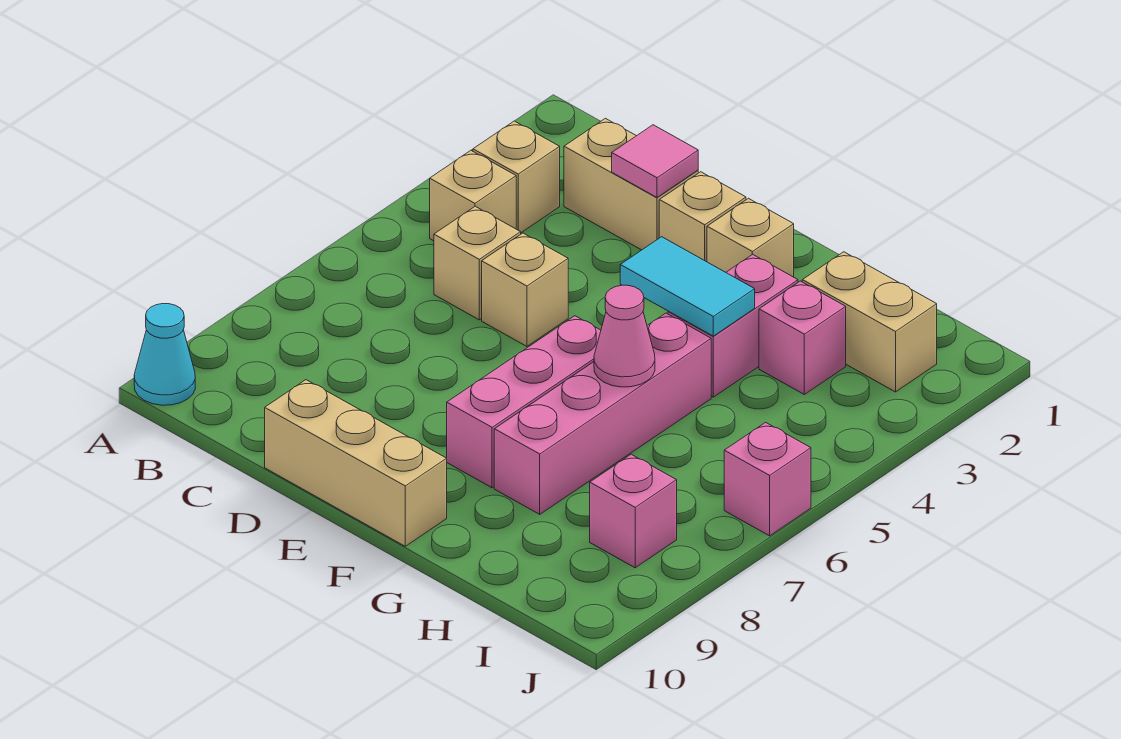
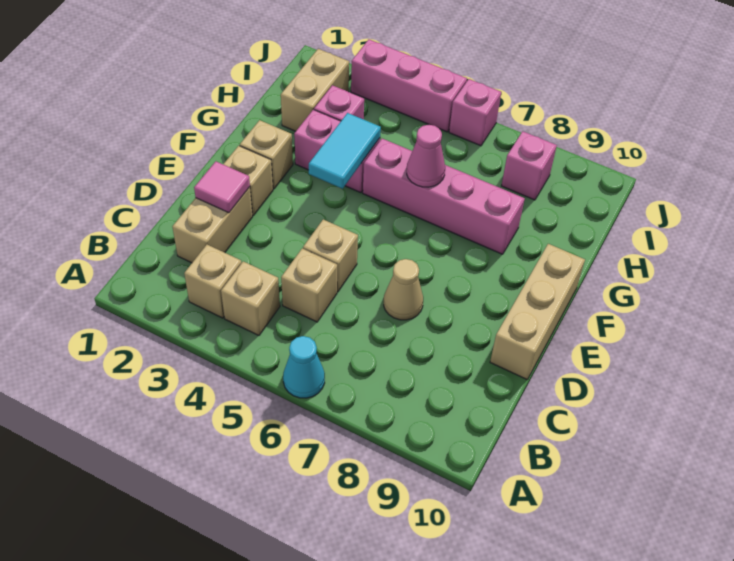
cyan 1x1 cone [134,304,195,405] -> cyan 1x1 cone moved to [283,336,325,398]
none -> tan 1x1 cone [384,259,423,320]
pink 1x3 brick [447,316,601,488] -> pink 1x3 brick moved to [351,39,467,132]

